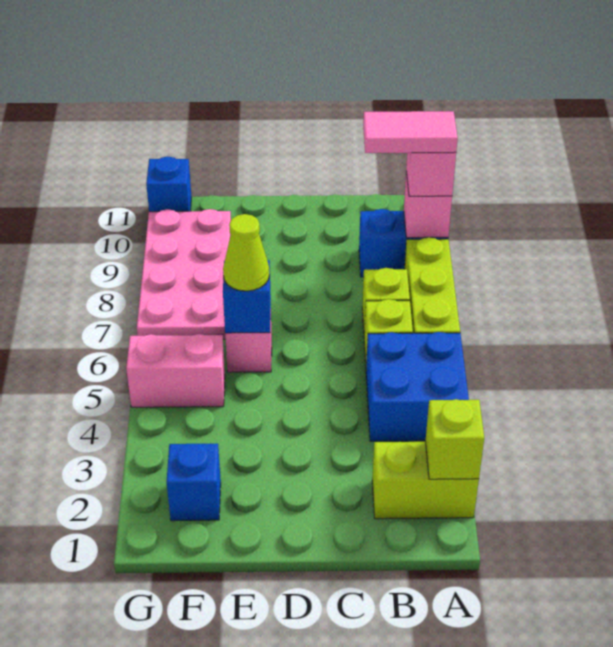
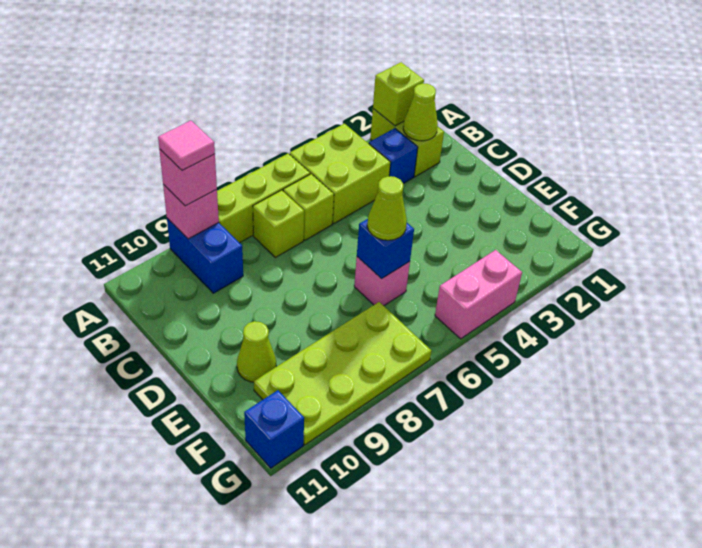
blue 2x2 brick [366,332,469,441] -> lime 2x2 brick [290,124,391,224]
pink 1x2 tile [363,111,458,153] -> pink 1x1 tile [158,121,215,171]
none -> lime 1x1 cone [403,83,438,141]
none -> lime 1x1 cone [237,321,276,382]
blue 1x1 brick [167,444,221,521] -> blue 1x1 brick moved to [369,128,418,184]
pink 1x2 brick [126,334,225,407] -> pink 1x2 brick turned to [435,250,522,339]
pink 2x4 plate [137,209,231,339] -> lime 2x4 plate [254,302,431,445]

